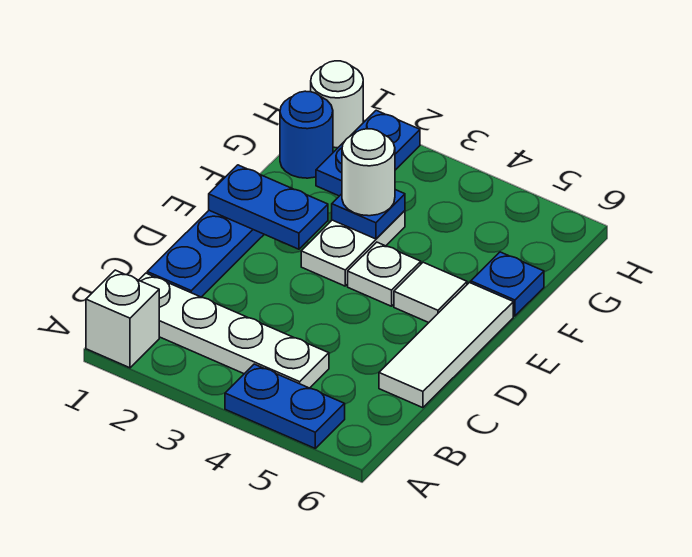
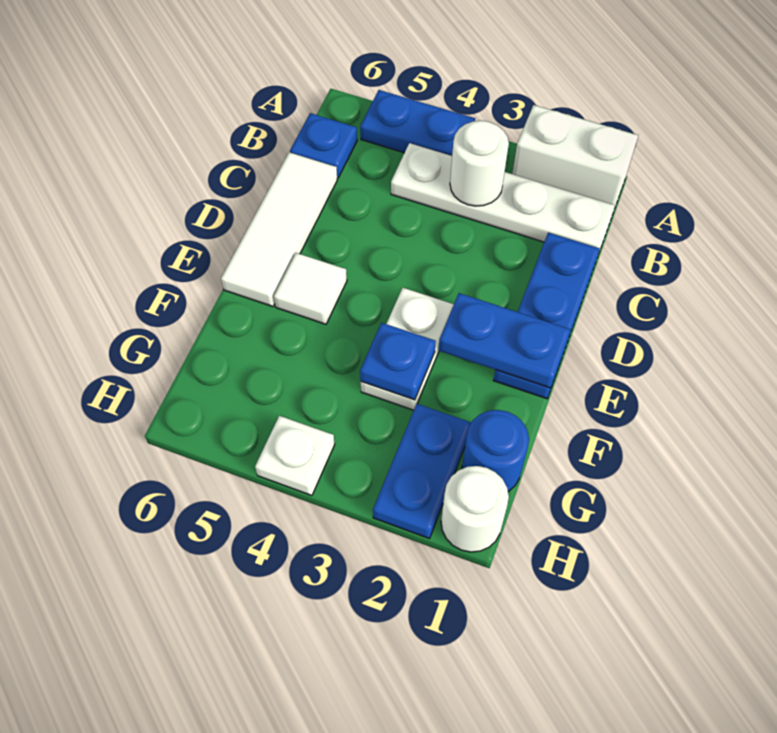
white 1x1 brick [86,270,159,368] -> white 1x2 brick [512,105,638,209]
white 1x1 plate [348,242,421,306] -> white 1x1 plate moved to [255,416,335,495]
white 1x1 round brick [342,129,395,216] -> white 1x1 round brick moved to [450,121,509,206]
blue 1x1 plate [471,252,544,316] -> blue 1x1 plate moved to [290,113,357,178]

